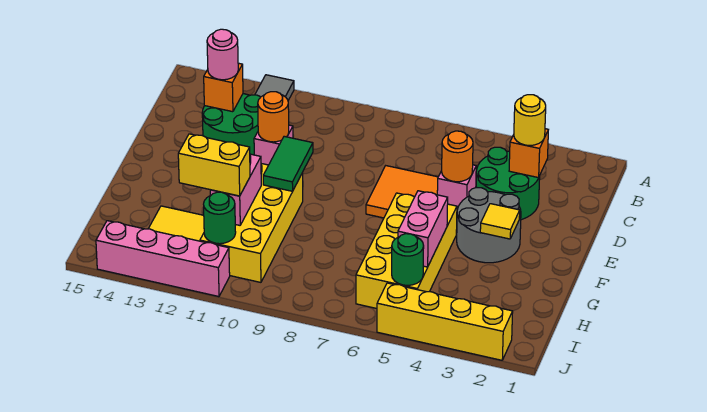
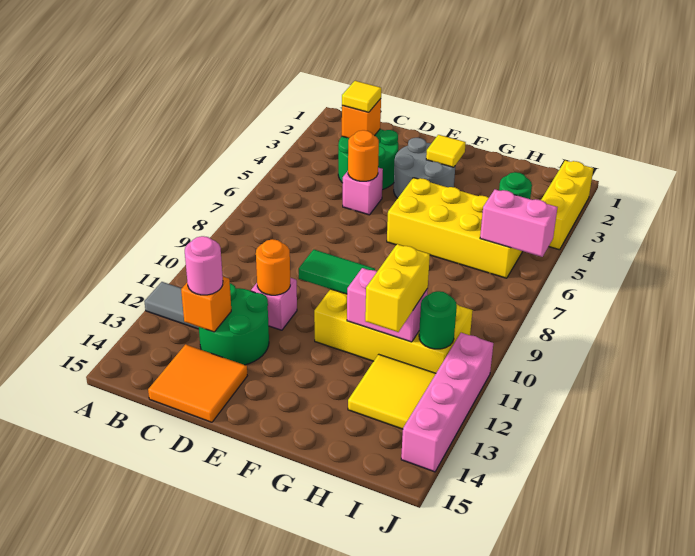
yellow 1x1 round brick [514,95,546,146] -> yellow 1x1 tile [342,81,381,112]
orange 2x2 tile [366,166,438,218] -> orange 2x2 tile moved to [148,344,247,422]
pink 1x2 brick [398,191,448,267] -> pink 1x2 brick moved to [480,189,557,257]
yellow 1x4 brick [377,283,513,360] -> yellow 1x3 brick [541,160,593,250]

